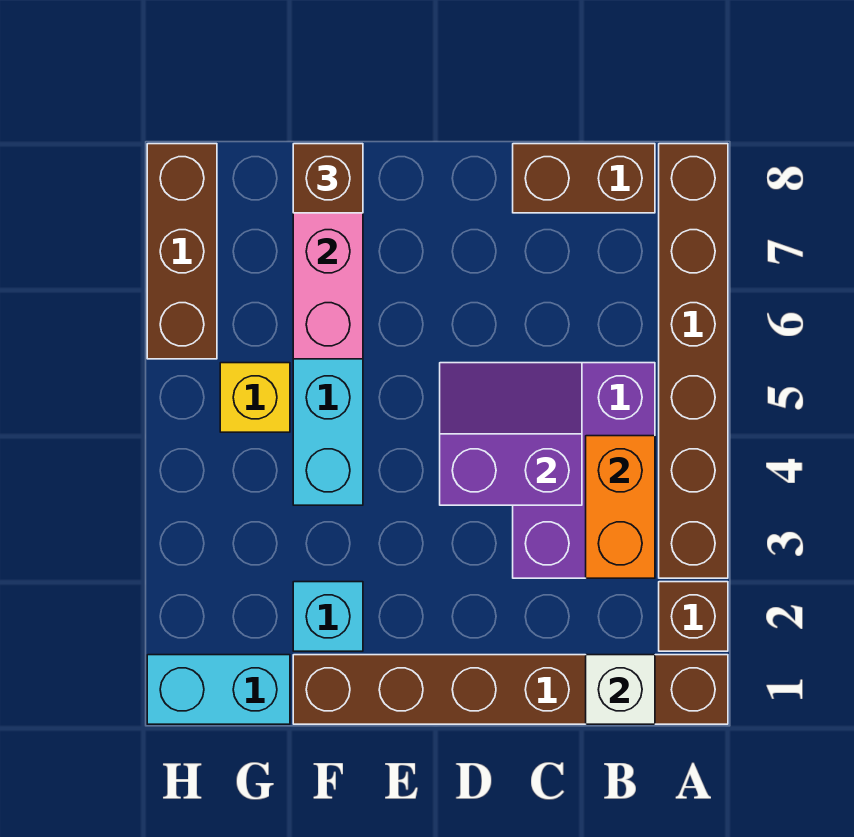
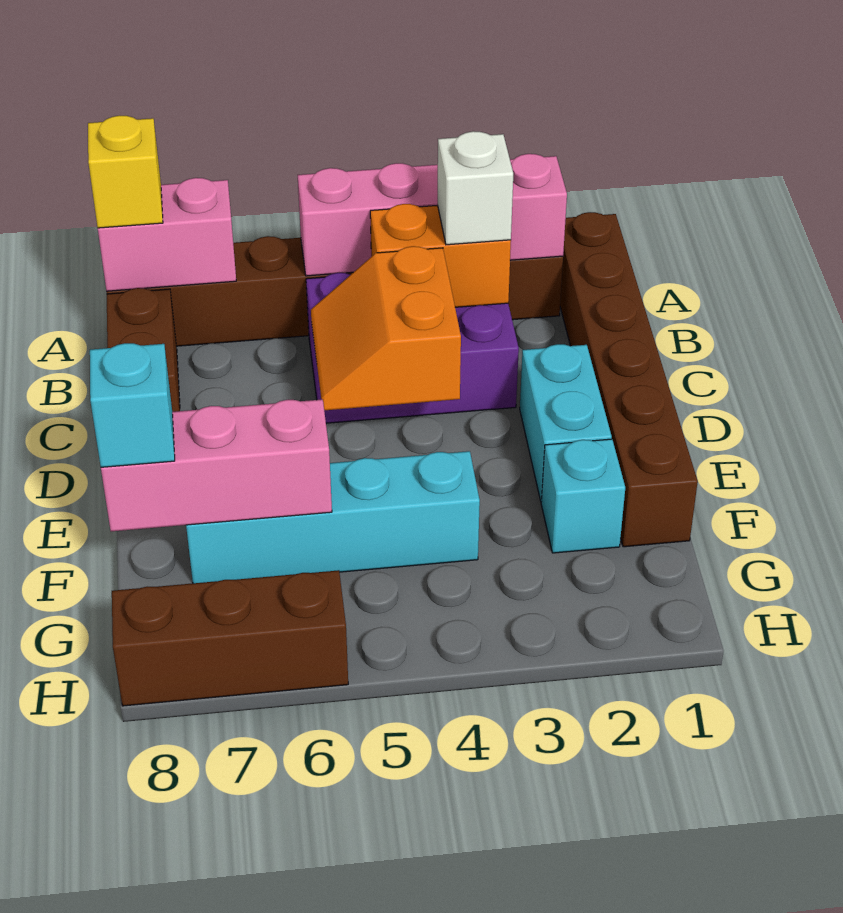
none -> pink 1x4 brick [298,154,567,276]
none -> pink 1x2 brick [98,178,236,291]
white 1x1 brick [586,655,655,724] -> white 1x1 brick moved to [438,131,513,245]
purple 2x2 slope [440,363,582,505] -> orange 2x2 slope [311,246,461,410]
brown 1x1 brick [293,144,363,213] -> cyan 1x1 brick [90,343,175,467]
cyan 1x2 brick [147,655,290,724] -> cyan 1x2 brick moved to [520,344,612,502]
yellow 1x1 brick [220,363,290,432] -> yellow 1x1 brick moved to [88,115,163,228]

